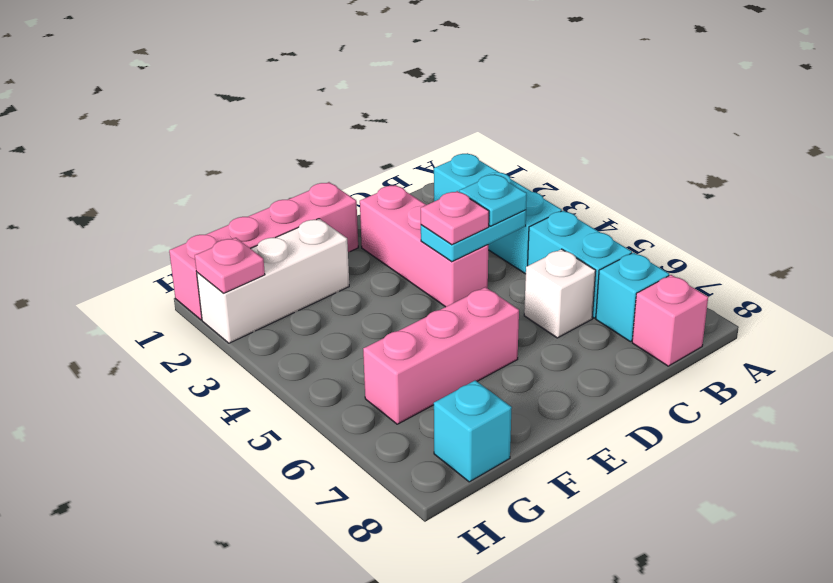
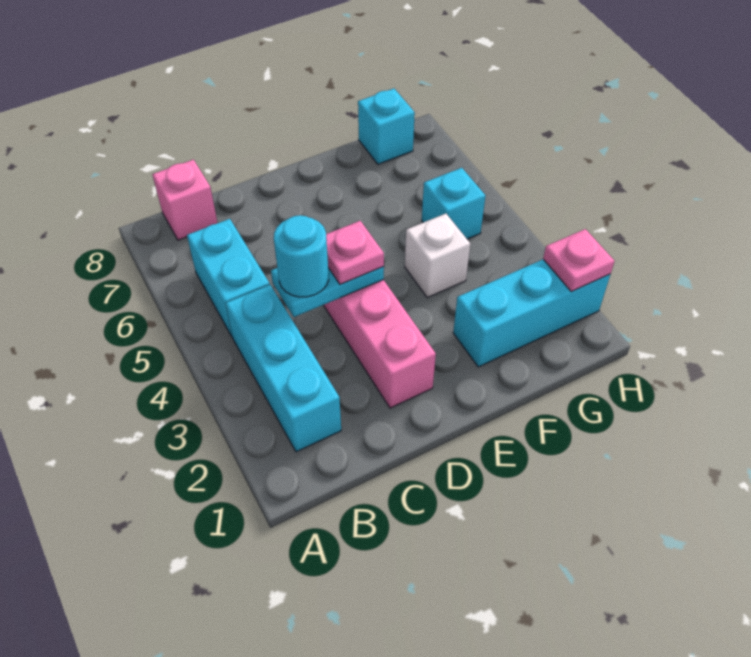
cyan 1x1 brick [596,252,669,342] -> cyan 1x1 brick moved to [422,168,485,239]
cyan 1x1 plate [459,174,527,226] -> cyan 1x1 round brick [274,215,329,297]
white 1x1 brick [524,249,596,338] -> white 1x1 brick moved to [405,214,470,297]
pink 1x4 brick [169,182,358,320] -> none
pink 1x3 brick [363,287,519,424] -> none
white 1x3 brick [197,219,349,343] -> cyan 1x3 brick [453,259,610,367]

